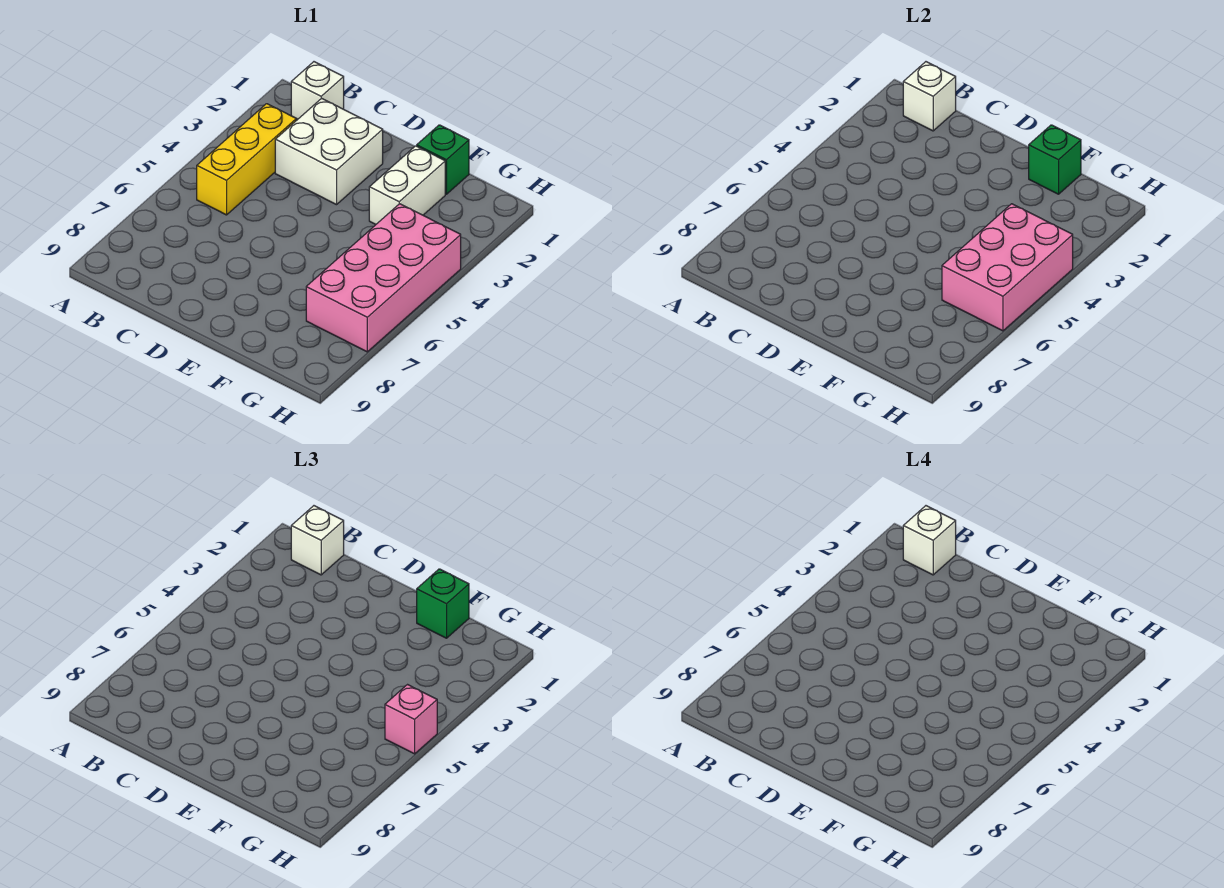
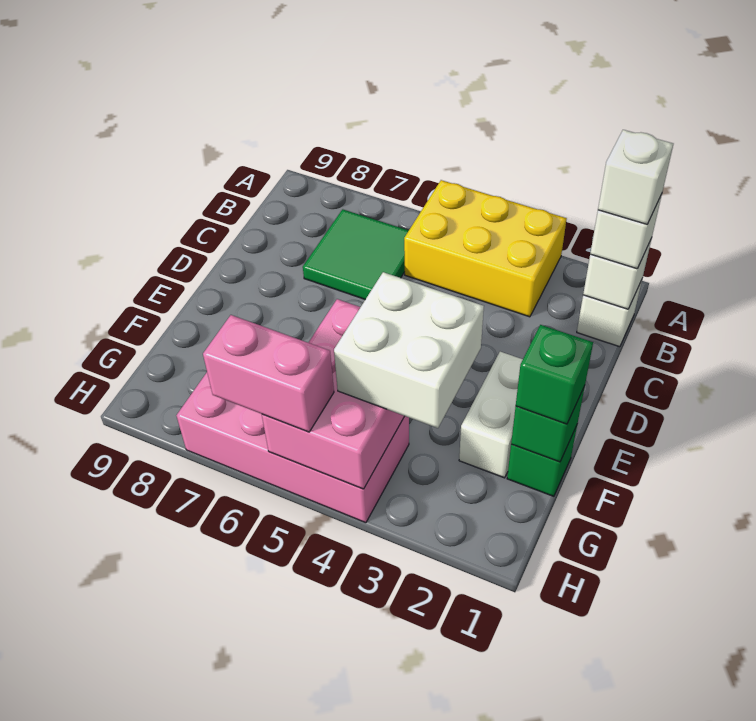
yellow 1x3 brick [197,104,296,215] -> yellow 2x3 brick [404,180,567,317]
none -> green 2x2 tile [303,209,409,300]
white 2x2 brick [275,98,383,205] -> white 2x2 brick moved to [334,272,484,428]
white 1x2 brick [369,146,445,224] -> white 1x2 brick turned to [459,352,523,478]
pink 2x3 brick [942,204,1073,331] -> pink 2x3 brick turned to [262,299,404,489]
pink 1x1 brick [385,685,437,754] -> pink 1x2 brick [203,315,334,432]

